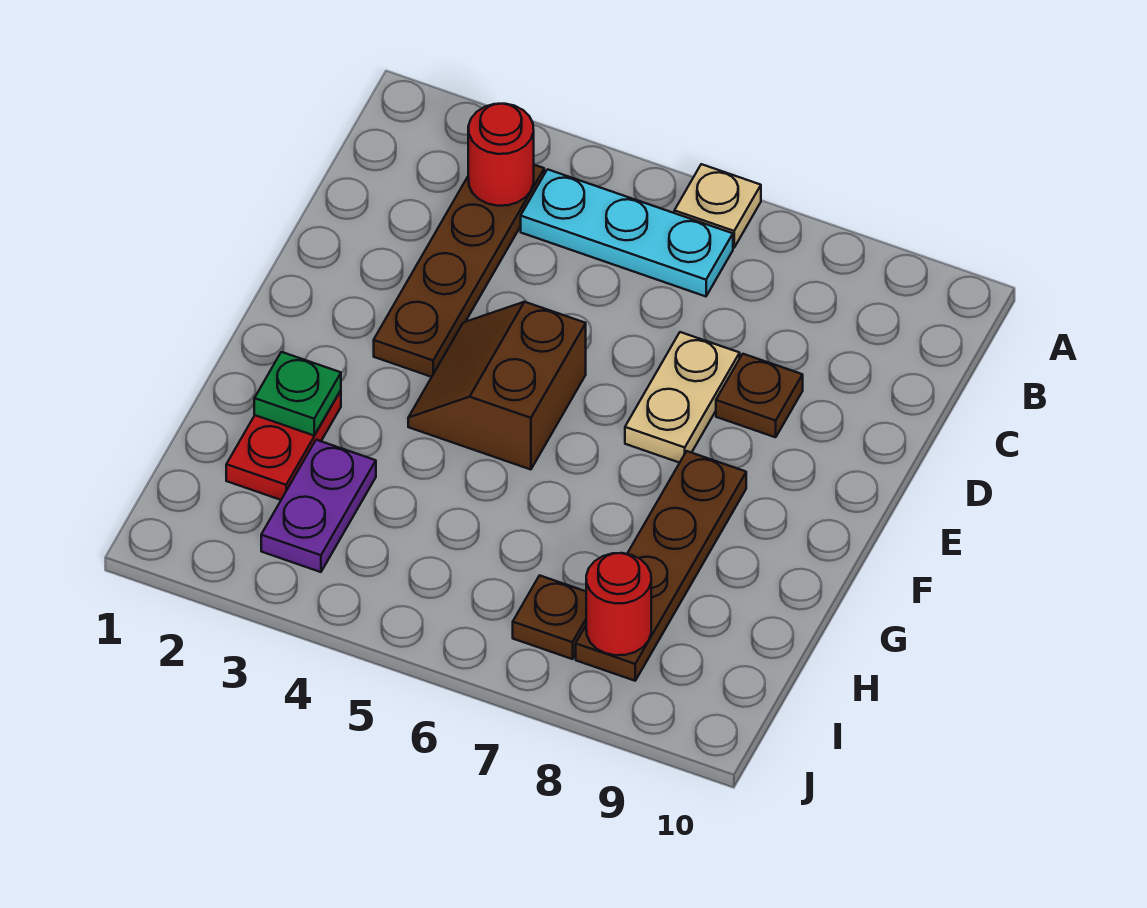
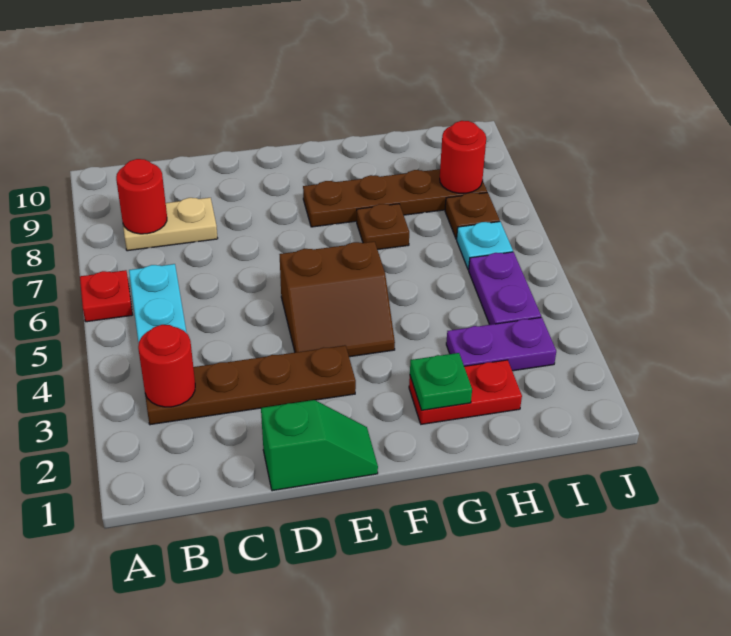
tan 1x1 plate [674,164,761,248] -> red 1x1 plate [80,270,132,322]
none -> red 1x1 round brick [116,159,167,234]
none -> green 1x2 slope [261,400,378,491]
tan 1x2 plate [625,332,740,463] -> tan 1x2 plate moved to [123,198,218,251]
brown 1x1 plate [716,354,803,437] -> brown 1x1 plate moved to [357,204,409,250]
none -> purple 1x2 plate [469,252,541,325]
none -> cyan 1x1 plate [457,222,513,270]

